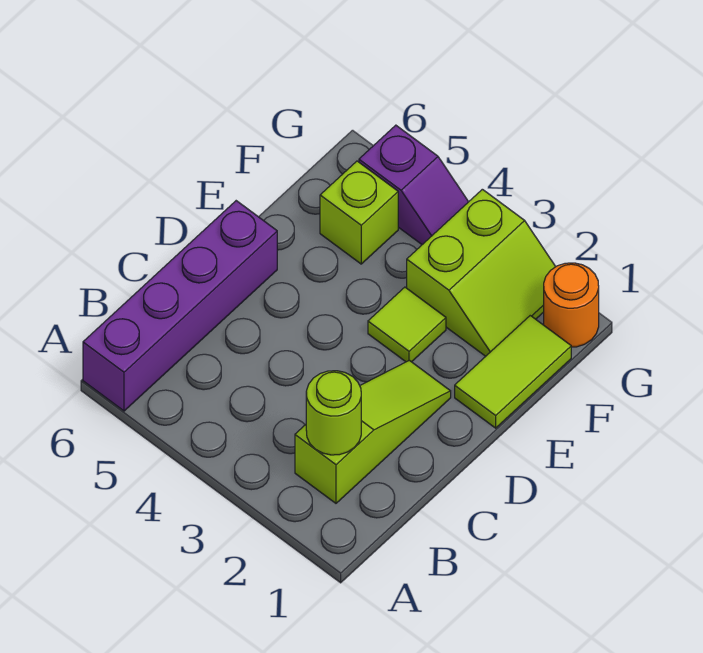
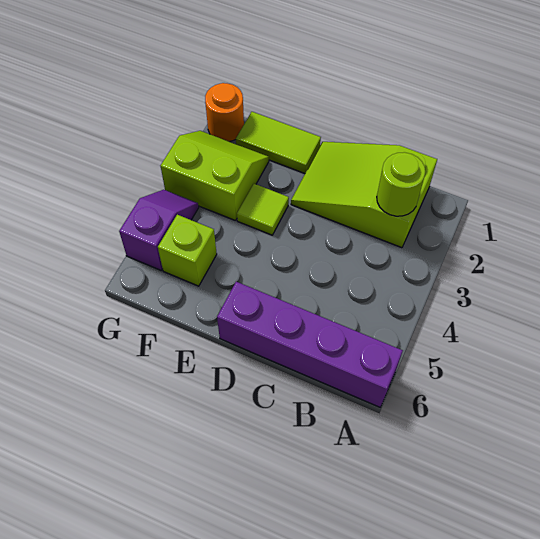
lime 1x3 slope [295,360,451,503] -> lime 2x3 slope [291,142,437,248]

